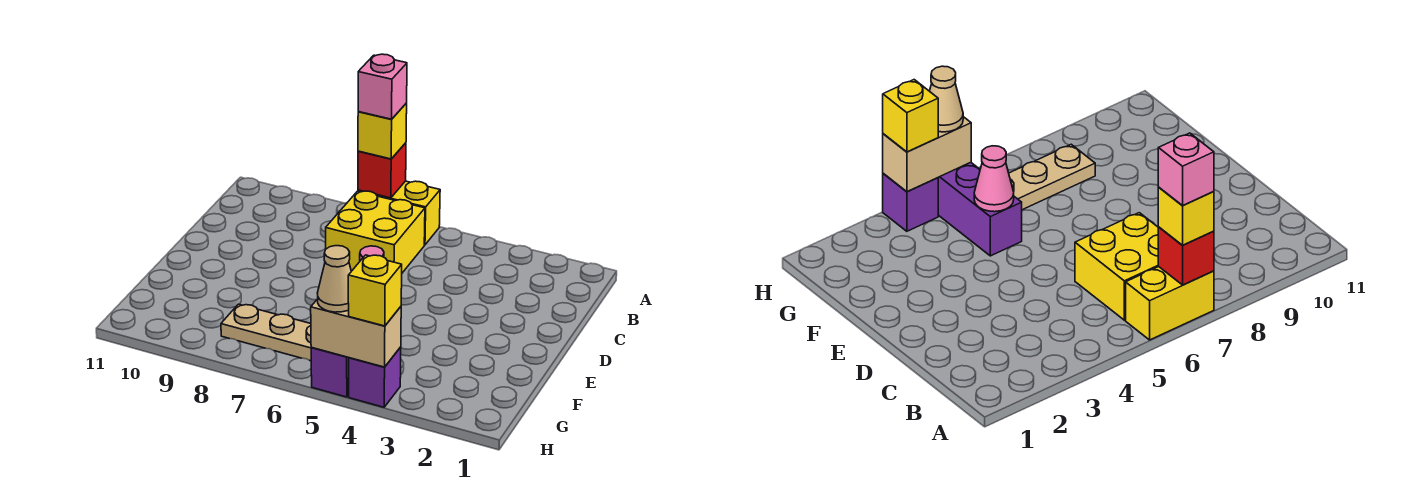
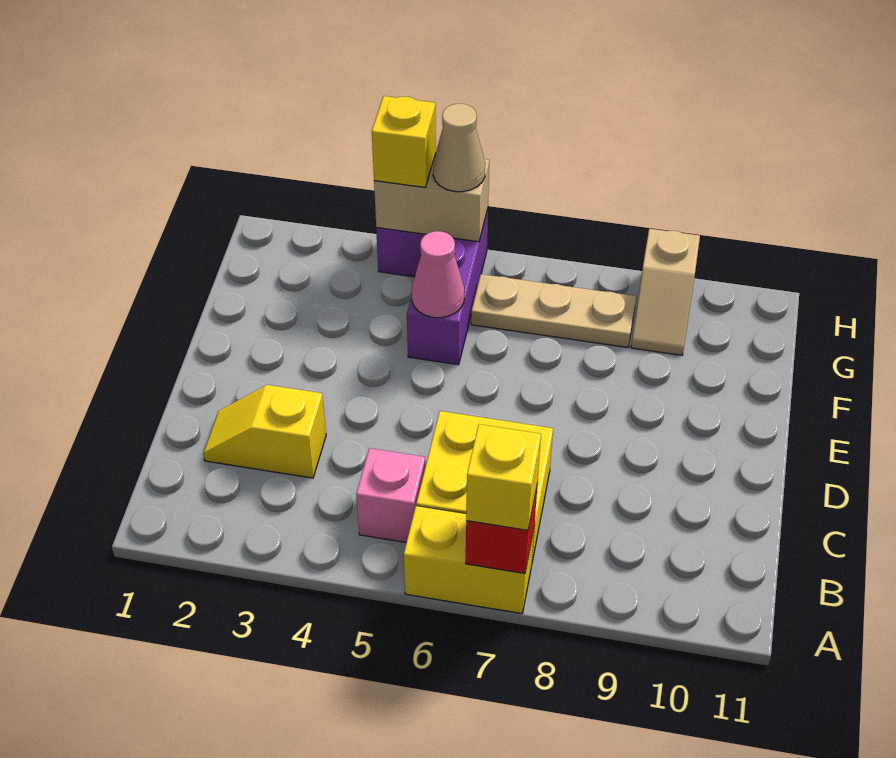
pink 1x1 brick [358,54,407,119] -> pink 1x1 brick moved to [356,448,425,542]
none -> yellow 1x2 slope [203,385,326,478]
none -> tan 1x2 slope [631,229,700,355]

